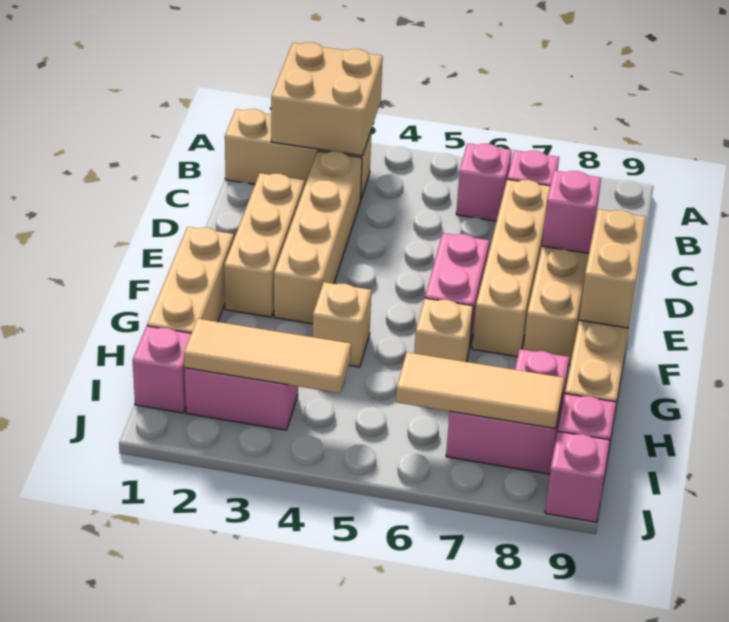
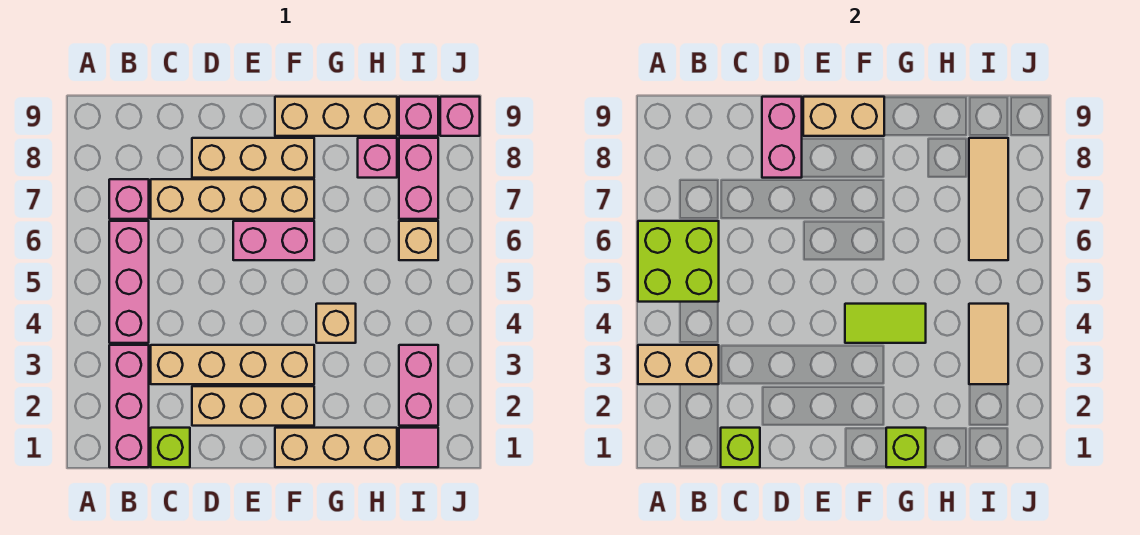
tan 2x2 brick [271,42,383,156] -> tan 1x2 brick [638,345,719,384]
none -> lime 2x2 brick [638,221,719,302]
tan 1x3 brick [225,109,372,199] -> pink 1x3 brick [109,345,149,467]
pink 1x1 brick [456,143,512,221] -> pink 1x3 brick [109,221,149,343]
none -> lime 1x1 brick [151,428,190,467]
none -> lime 1x1 brick [721,428,760,467]
pink 1x1 brick [542,171,601,253] -> pink 1x2 brick [762,97,802,178]
none -> lime 1x2 tile [845,304,926,343]
none -> lime 1x1 brick [886,428,926,467]
tan 1x1 brick [414,298,473,362] -> tan 1x1 brick moved to [399,221,438,260]
pink 1x1 brick [132,326,191,413] -> pink 1x1 tile [399,428,438,467]
tan 1x3 tile [184,319,351,393] -> tan 1x2 tile [969,304,1008,384]

